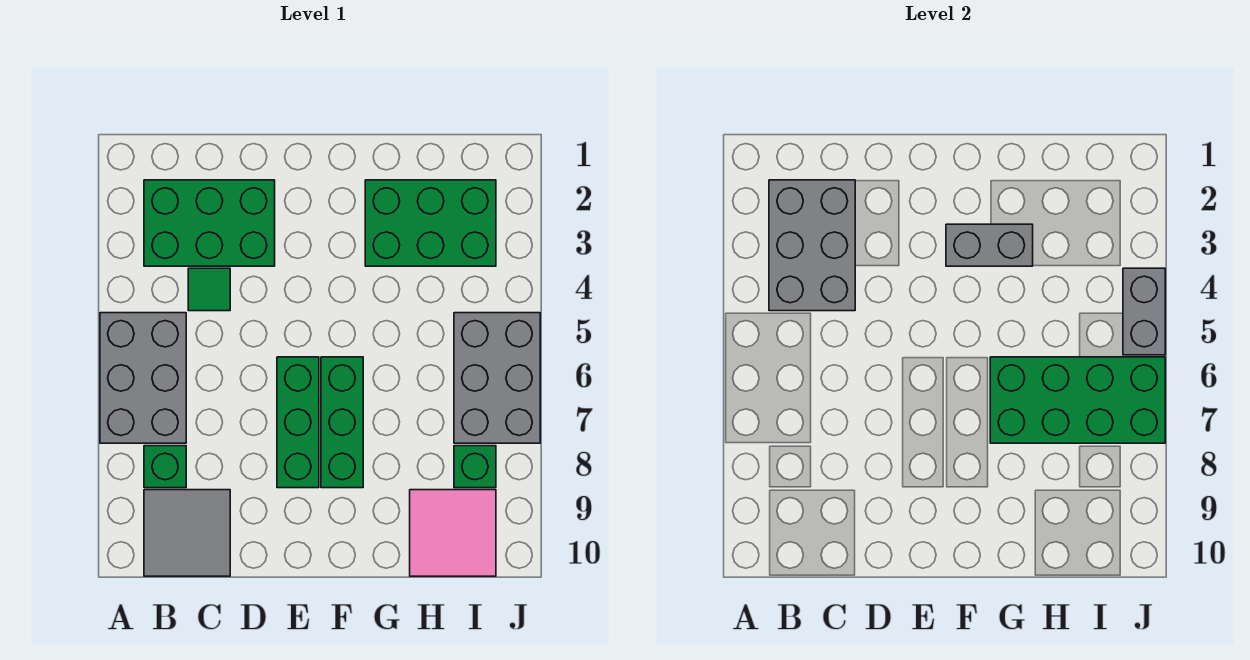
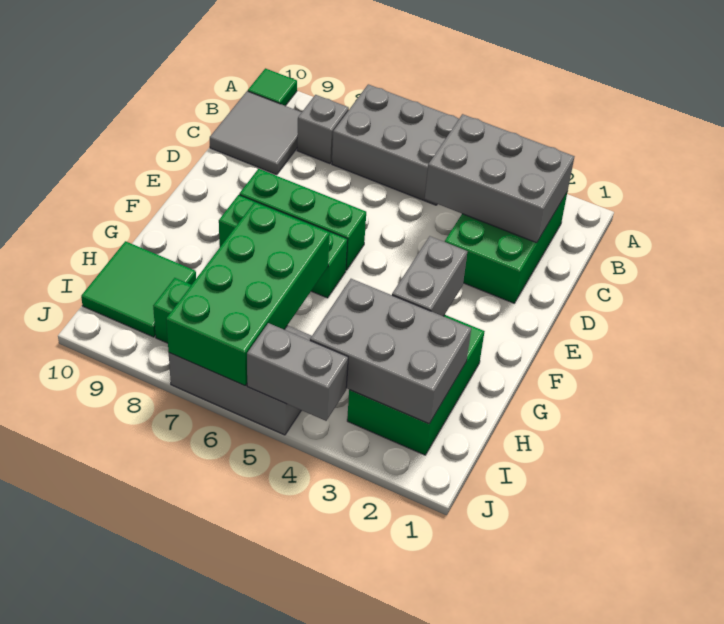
green 1x1 brick [144,446,186,488] -> grey 1x1 brick [297,95,349,164]
green 1x1 tile [188,268,230,311] -> green 1x1 tile moved to [248,68,297,106]
none -> grey 2x3 brick [310,279,471,424]
pink 2x2 tile [410,490,496,576] -> green 2x2 tile [81,241,196,337]

